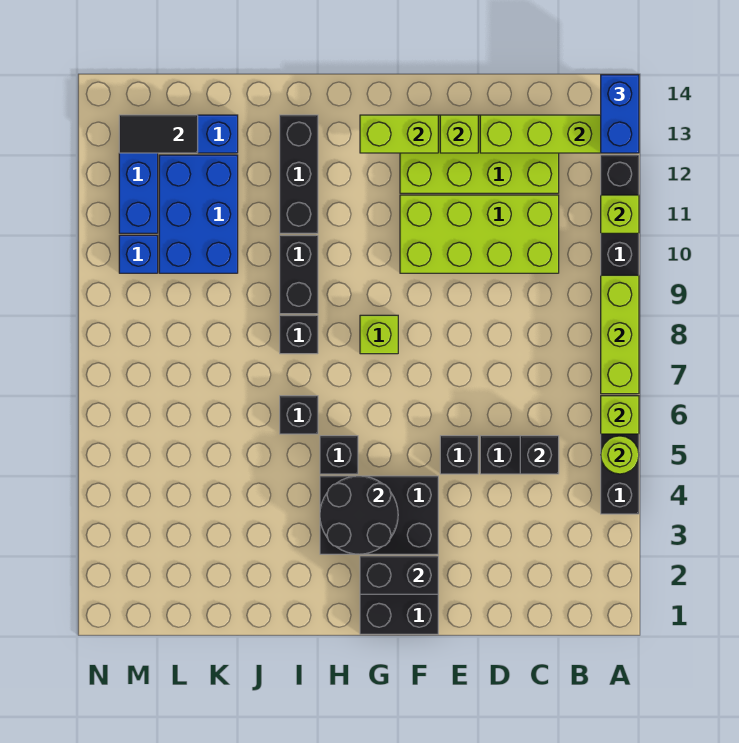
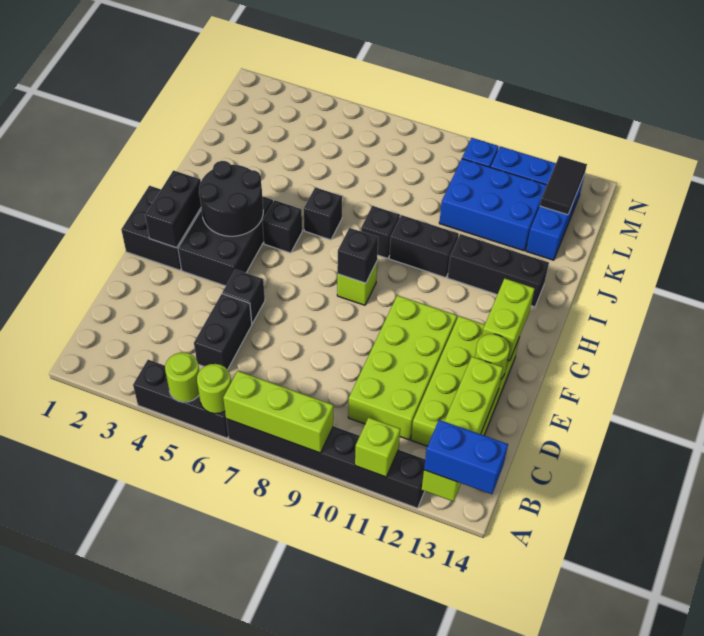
lime 1x1 brick [601,396,639,434] -> lime 1x1 round brick [197,364,231,414]
black 1x1 brick [520,436,559,474] -> black 1x1 brick moved to [337,228,378,283]
lime 1x1 brick [440,115,478,153] -> lime 1x1 round brick [475,334,510,379]

